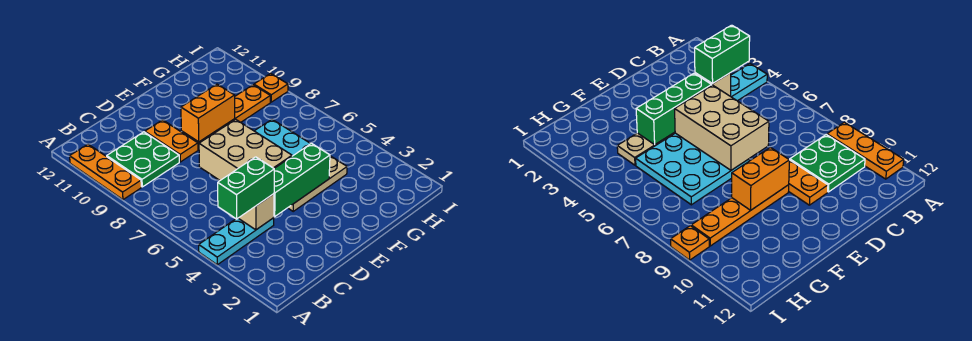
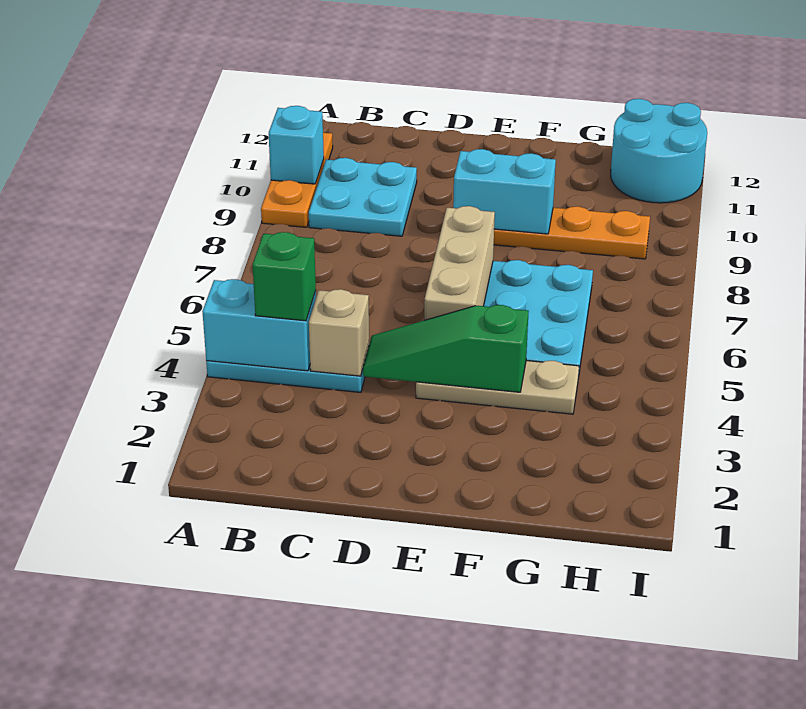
none -> cyan 1x2 brick [202,279,316,371]
none -> cyan 1x1 brick [269,106,324,184]
green 1x2 brick [218,157,274,219] -> green 1x1 brick [253,232,316,321]
green 2x2 plate [107,132,179,187] -> cyan 2x2 plate [309,158,417,236]
green 1x3 brick [274,143,330,216] -> green 1x3 slope [363,305,529,392]
tan 2x3 brick [199,119,292,180] -> tan 1x3 brick [424,206,495,320]
orange 1x2 plate [145,120,198,162] -> none
orange 1x2 brick [181,84,235,142] -> cyan 1x2 brick [453,149,556,234]
none -> cyan 2x2 round brick [611,99,707,203]
orange 1x1 plate [254,73,288,102] -> none

